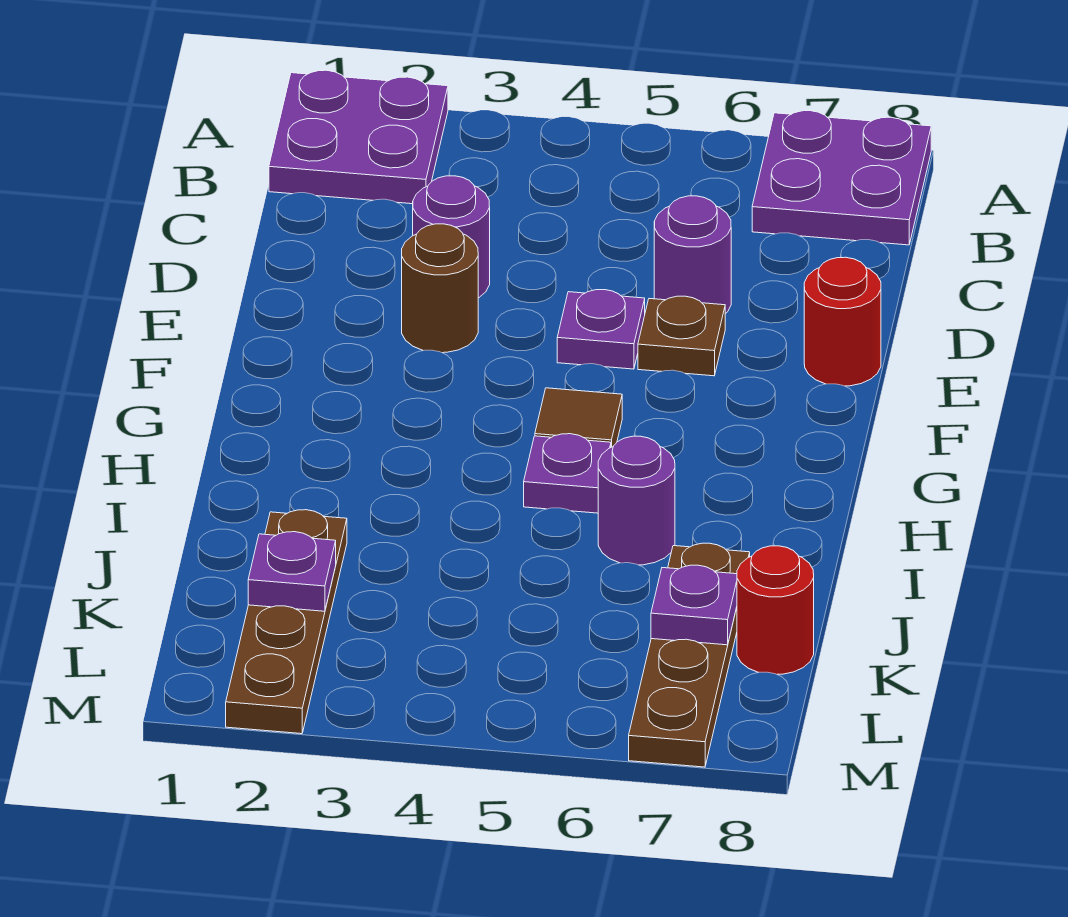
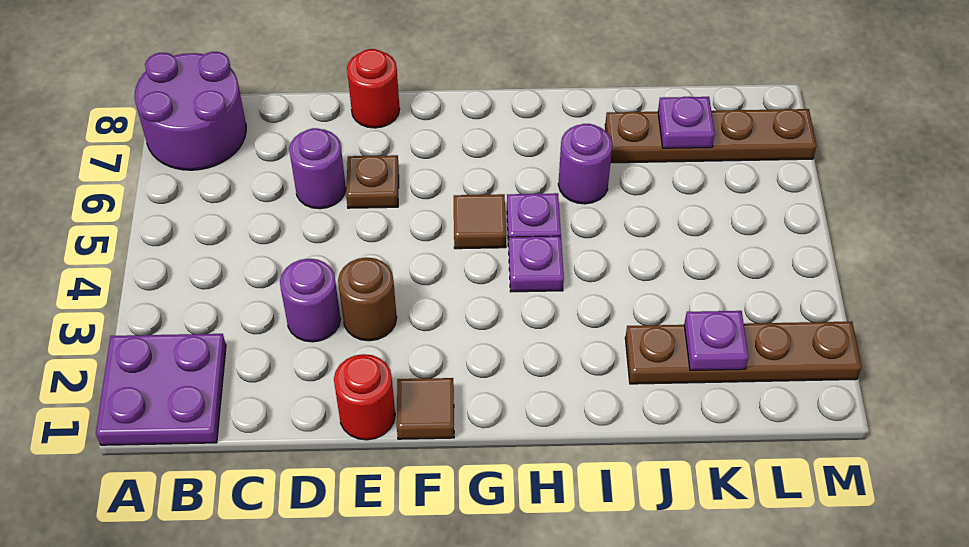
purple 2x2 plate [752,111,931,245] -> purple 2x2 round brick [135,52,246,170]
purple 1x1 plate [557,290,645,369] -> purple 1x1 plate moved to [509,236,564,292]
none -> brown 1x1 tile [397,378,454,439]
red 1x1 round brick [737,546,814,674] -> red 1x1 round brick moved to [334,354,395,440]

